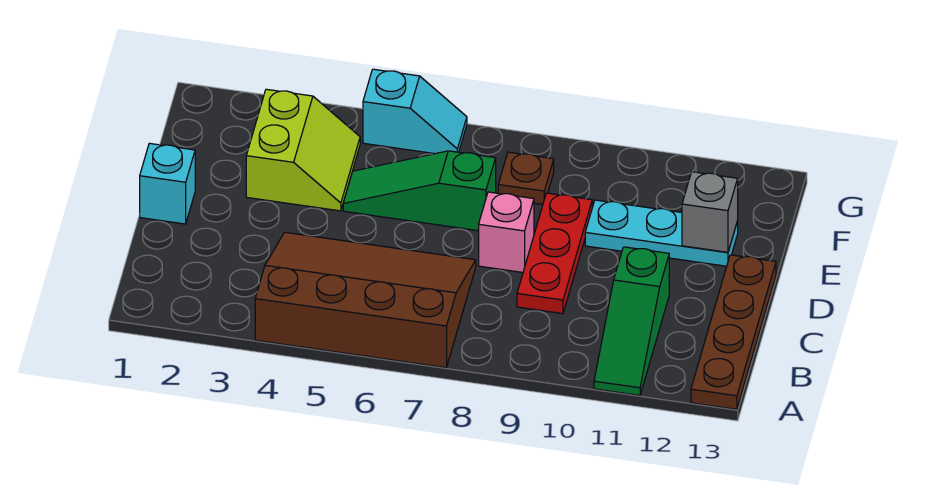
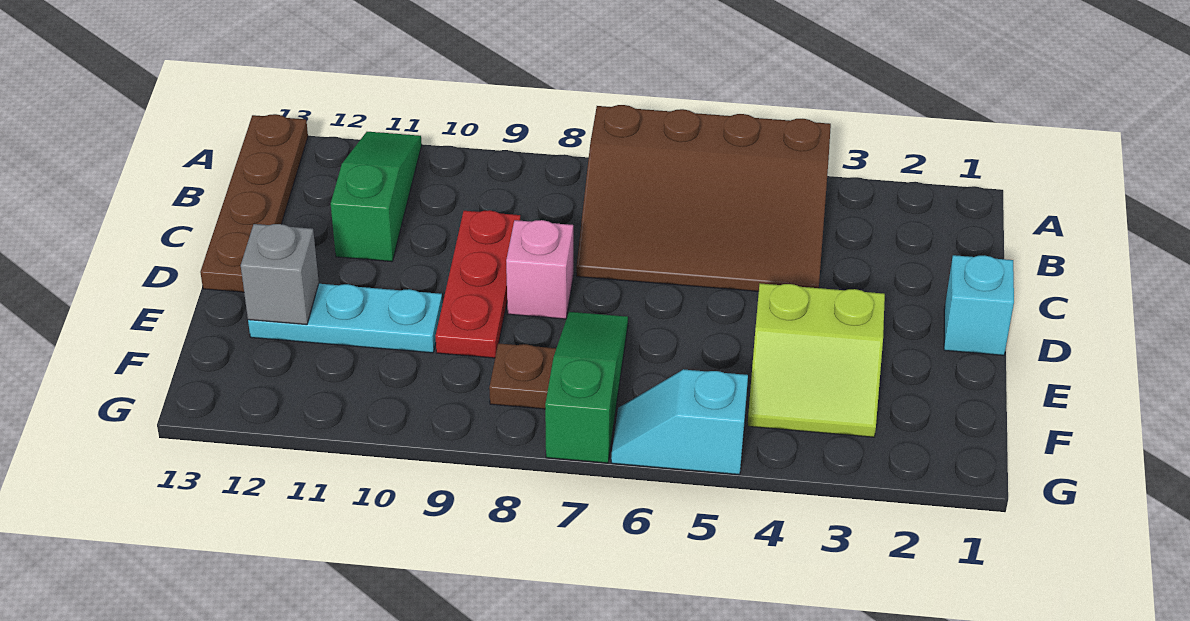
lime 2x2 slope [246,89,360,211] -> lime 2x2 slope turned to [748,283,885,437]
green 1x3 slope [343,151,496,231] -> green 1x3 slope turned to [545,312,628,463]

